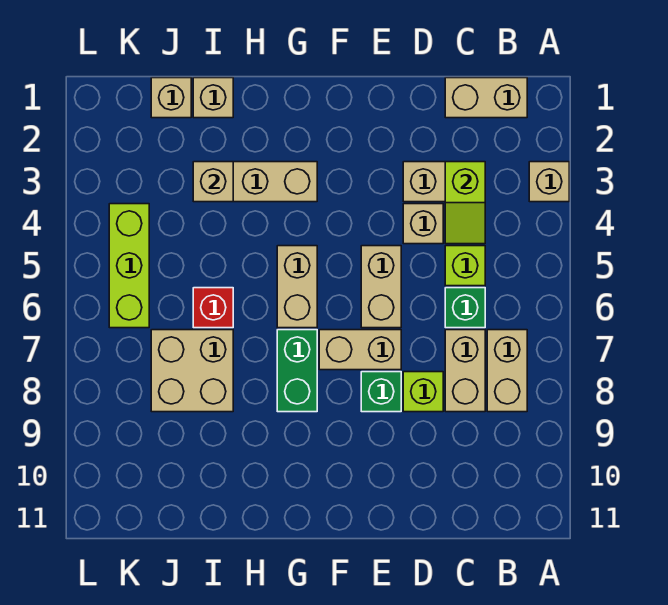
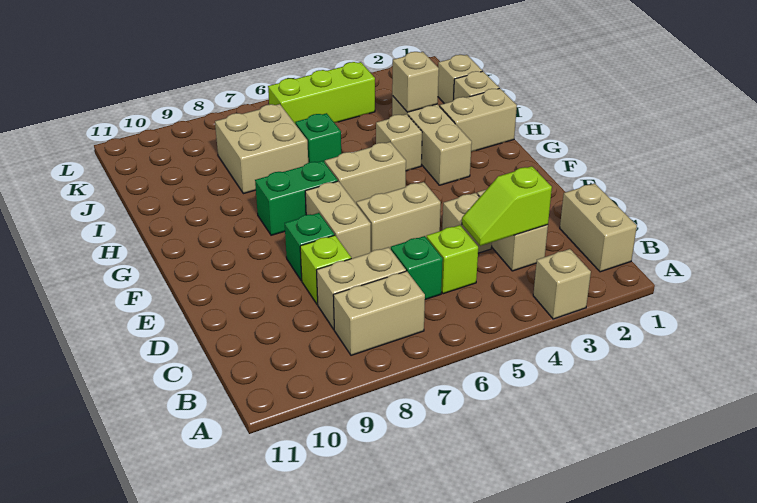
none -> tan 1x2 brick [440,88,517,152]
none -> tan 1x1 brick [376,114,422,171]
red 1x1 brick [193,288,233,328] -> green 1x1 brick [295,113,341,163]

